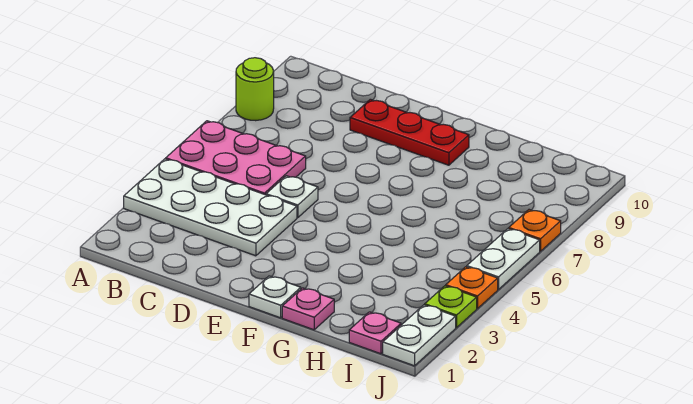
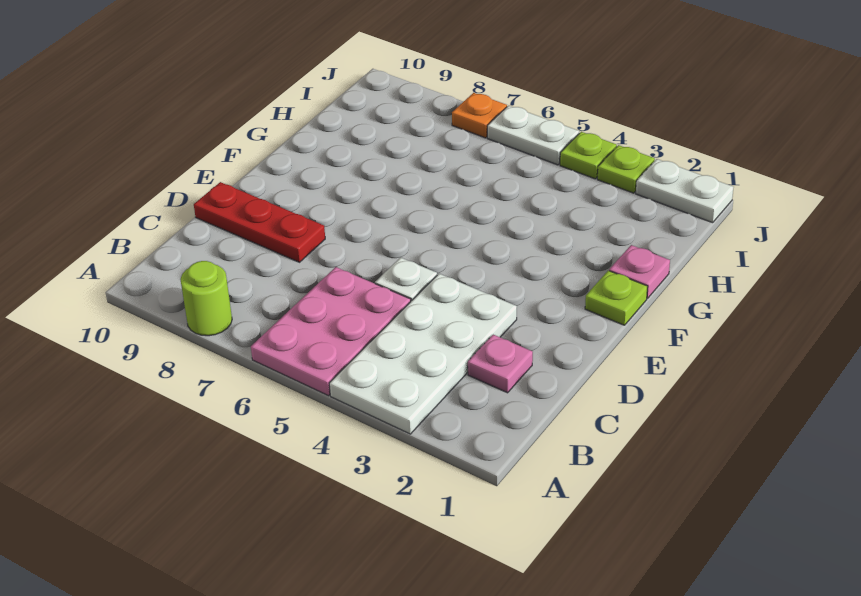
red 1x3 plate [350,99,469,165] -> red 1x3 plate turned to [194,182,325,262]
white 1x1 plate [249,276,301,318] -> lime 1x1 plate [585,271,648,325]
pink 1x1 plate [349,312,401,354] -> pink 1x1 plate moved to [468,335,533,393]
orange 1x1 plate [446,267,498,309] -> lime 1x1 plate [560,132,617,179]

